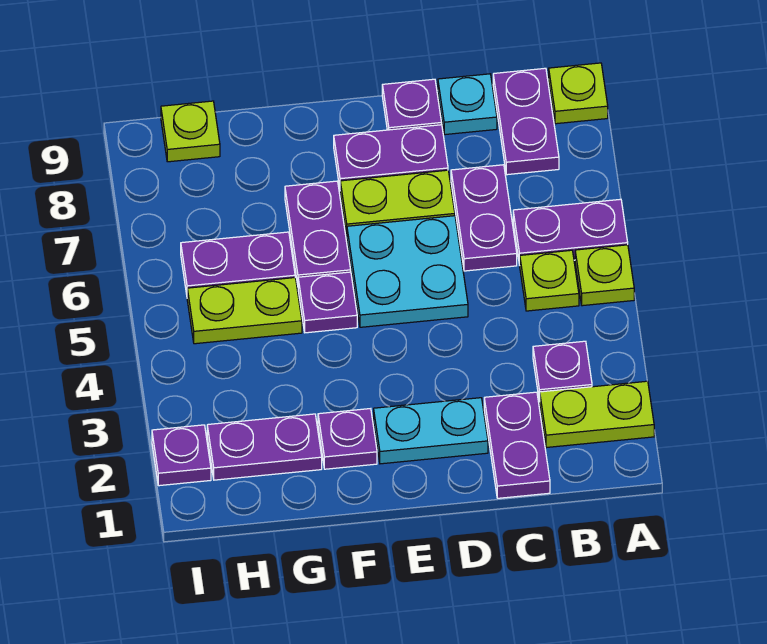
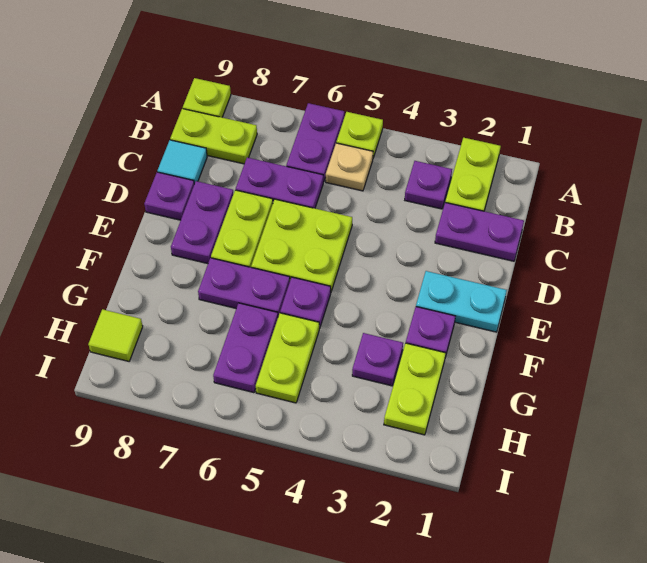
lime 1x1 plate [520,250,579,311] -> tan 1x1 plate [326,143,373,191]
purple 1x2 plate [493,68,559,175] -> lime 1x2 plate [170,109,257,164]
cyan 1x1 plate [438,74,497,135] -> cyan 1x1 tile [158,140,207,184]
cyan 1x2 plate [374,398,488,464] -> cyan 1x2 plate turned to [416,271,507,332]
cyan 2x2 plate [347,216,468,327] -> lime 2x2 plate [251,199,352,291]
purple 1x2 plate [207,414,322,480] -> lime 1x2 plate [384,343,446,435]
lime 1x1 plate [161,101,220,162] -> lime 1x1 tile [88,309,143,361]
purple 1x1 plate [152,425,211,486] -> purple 1x1 plate moved to [352,333,403,386]

